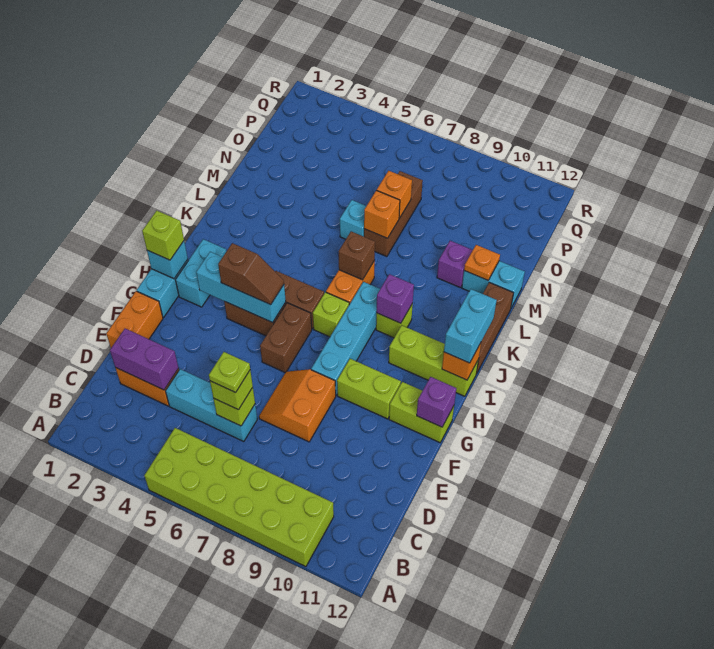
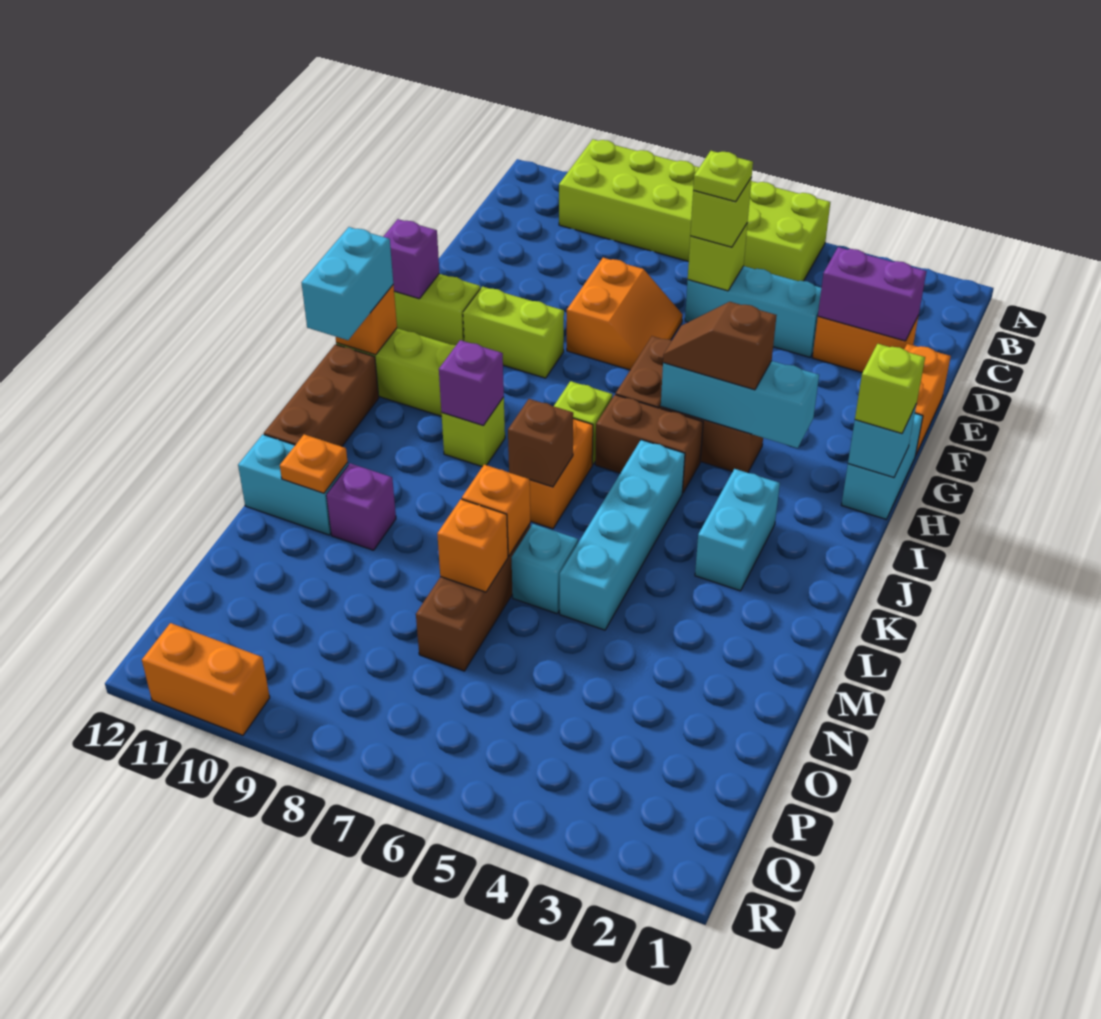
cyan 1x4 brick [311,282,380,395] -> cyan 1x4 brick moved to [560,440,685,630]
cyan 1x2 brick [176,239,226,307] -> cyan 1x2 brick moved to [695,469,780,591]
none -> orange 1x2 brick [142,623,270,735]

